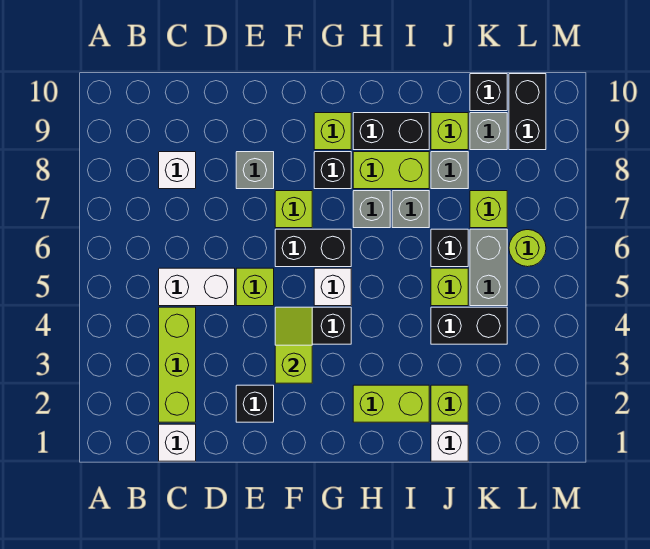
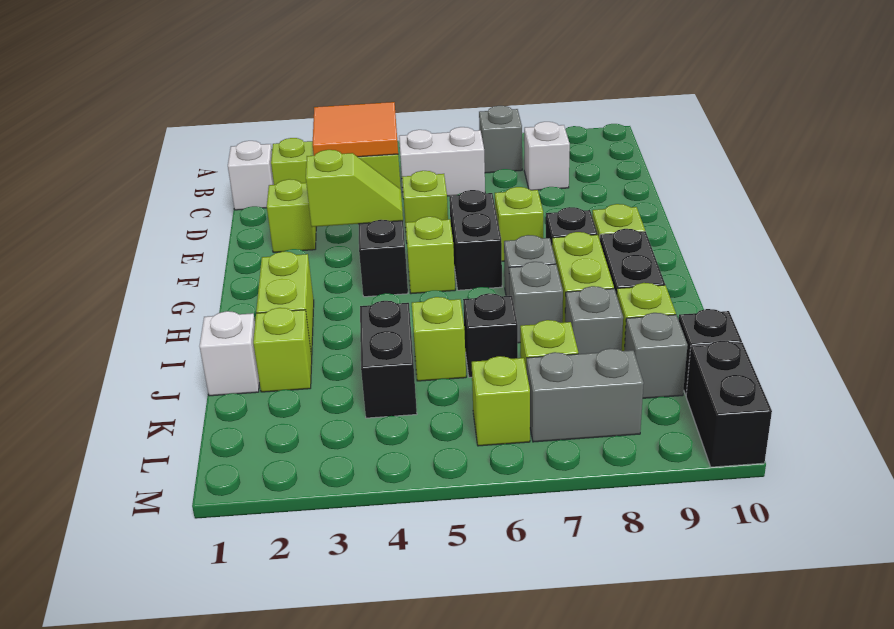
none -> orange 2x2 tile [313,102,398,157]
white 1x2 brick [159,268,235,306] -> white 1x2 brick turned to [399,127,485,196]
black 1x1 brick [236,385,274,422] -> lime 1x1 brick [267,179,316,252]
grey 1x1 brick [236,152,274,189] -> grey 1x1 brick moved to [479,106,522,173]
white 1x1 brick [314,268,351,306] -> lime 1x1 brick [405,217,455,294]
grey 1x2 brick [470,229,507,306] -> grey 1x2 brick moved to [527,348,644,442]
lime 1x1 round brick [509,230,546,267] -> lime 1x1 brick [472,356,530,446]
black 1x2 brick [509,74,546,150] -> black 1x2 brick turned to [686,341,772,467]

